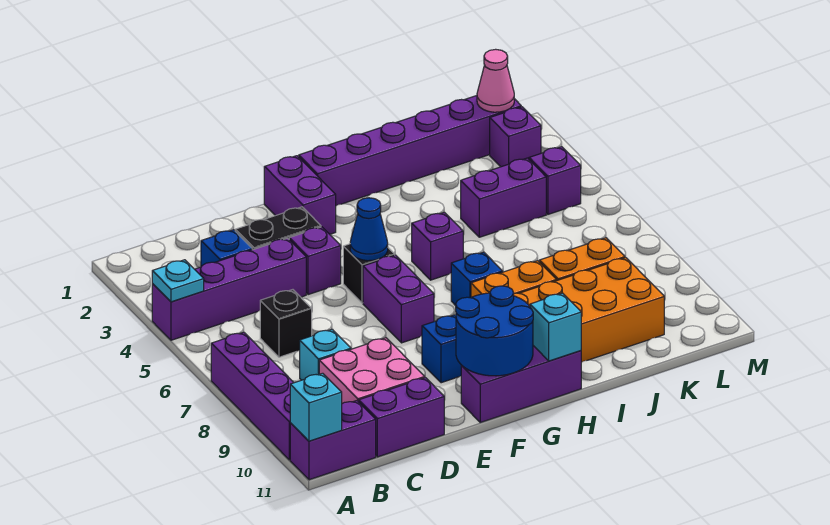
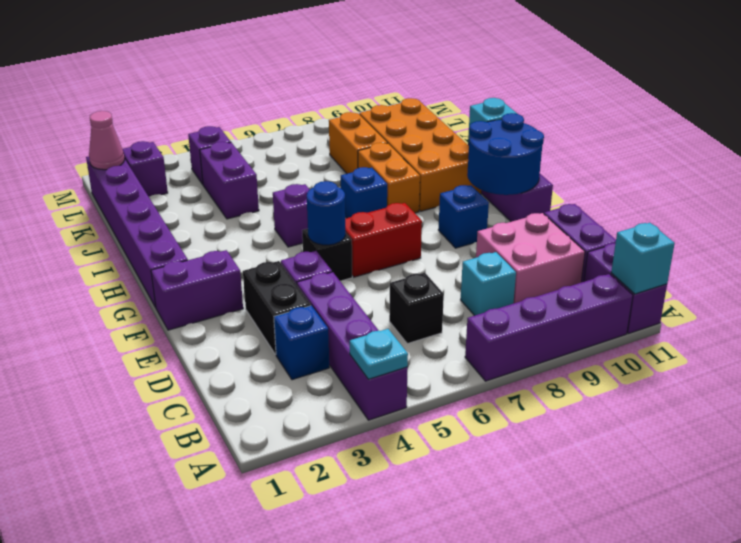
blue 1x1 cone [350,198,388,261] -> blue 1x1 round brick [307,181,345,245]
purple 1x2 brick [363,255,434,343] -> red 1x2 brick [345,203,422,277]

